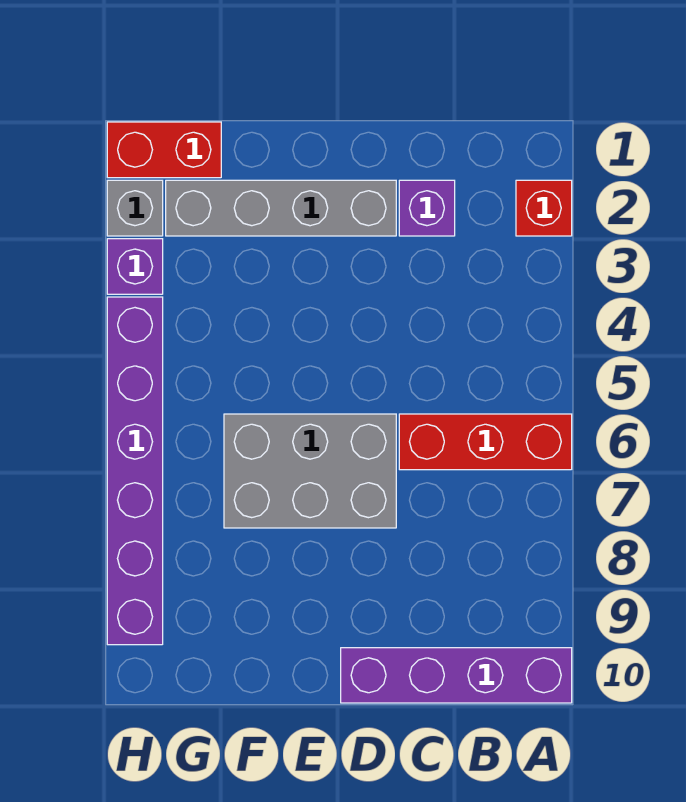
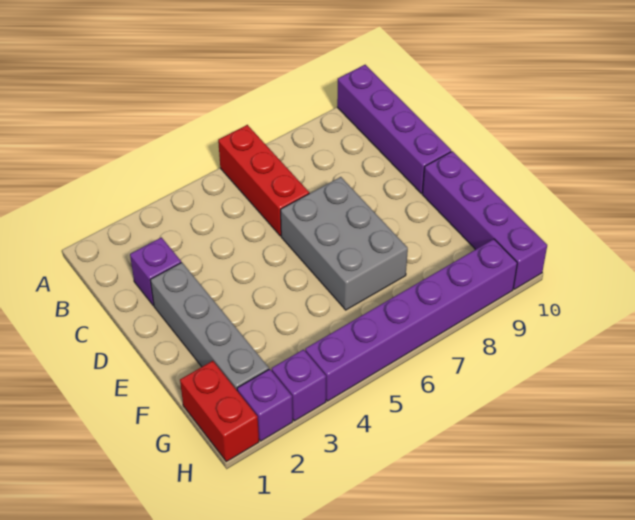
red 1x1 brick [516,180,572,236] -> none
none -> purple 1x4 brick [422,151,547,289]
grey 1x1 brick [107,180,163,236] -> purple 1x1 brick [237,369,293,441]

